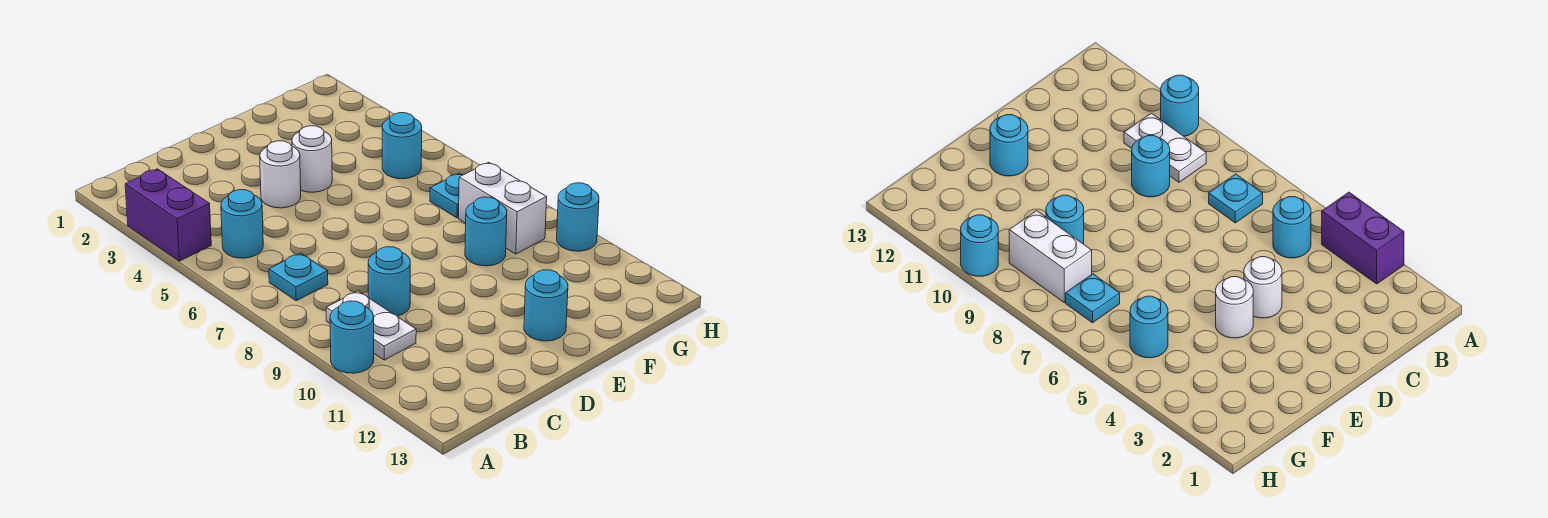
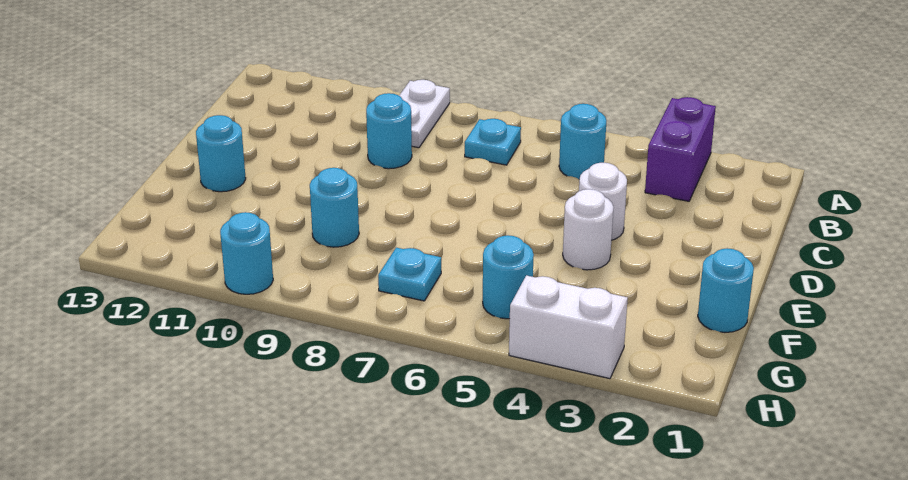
purple 1x2 brick [125,169,211,261] -> purple 1x2 brick turned to [645,97,716,201]
cyan 1x1 round brick [330,301,374,373] -> cyan 1x1 round brick moved to [698,248,754,332]
white 1x2 plate [326,291,416,360] -> white 1x2 plate turned to [399,80,450,148]
white 1x2 brick [459,162,547,254] -> white 1x2 brick moved to [509,275,628,379]

